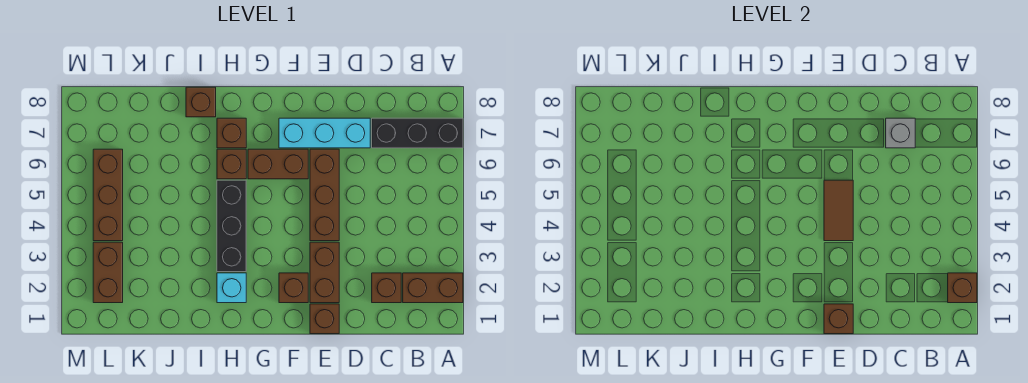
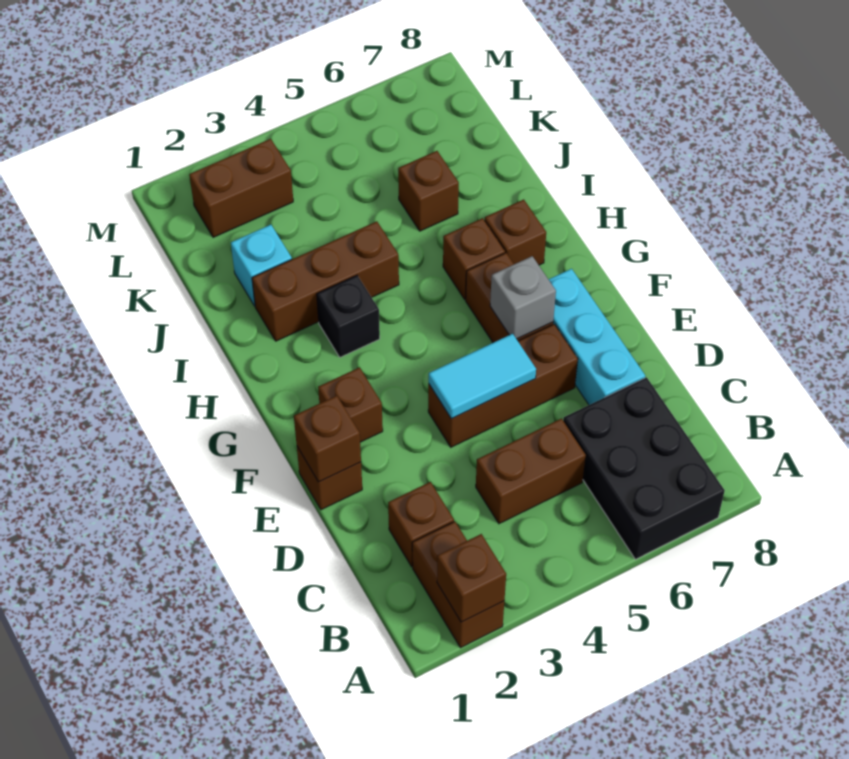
black 1x3 brick [372,118,463,148] -> black 2x3 brick [563,377,725,559]
grey 1x1 brick [886,118,915,148] -> grey 1x1 brick moved to [490,256,556,339]
brown 1x2 brick [310,242,339,303] -> brown 1x2 brick moved to [476,419,586,524]
brown 1x2 tile [824,180,853,241] -> cyan 1x2 tile [429,334,536,419]
cyan 1x1 brick [217,273,246,303] -> cyan 1x1 brick moved to [231,225,292,306]
black 1x3 brick [217,180,246,272] -> black 1x1 brick [317,275,380,357]
brown 1x1 brick [186,87,216,117] -> brown 1x1 brick moved to [398,151,459,231]
brown 1x3 brick [93,149,123,241] -> brown 1x3 brick moved to [252,221,399,341]

